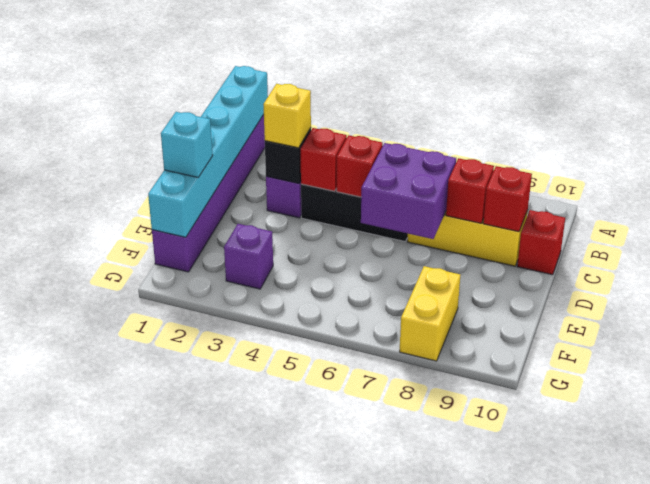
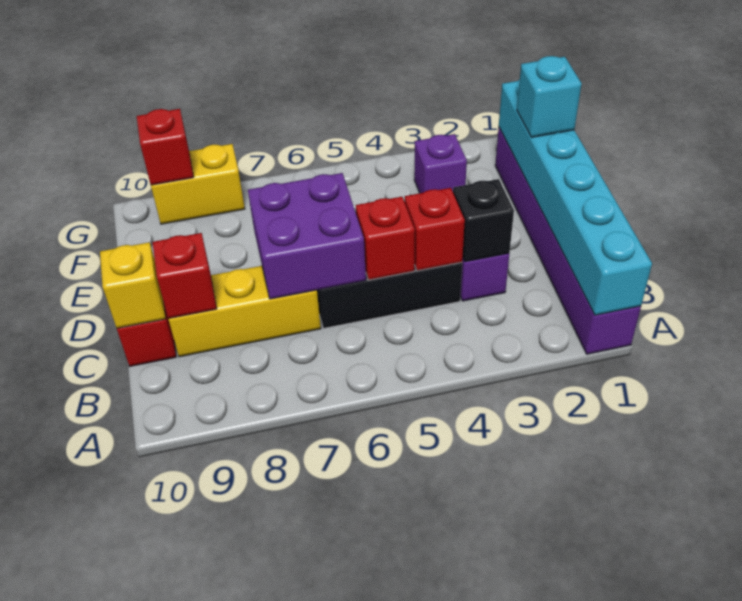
yellow 1x1 brick [263,84,311,148] -> yellow 1x1 brick moved to [100,242,166,328]
red 1x1 brick [446,158,494,223] -> red 1x1 brick moved to [137,109,193,185]
yellow 1x2 brick [400,266,460,361] -> yellow 1x2 brick turned to [151,144,245,224]

